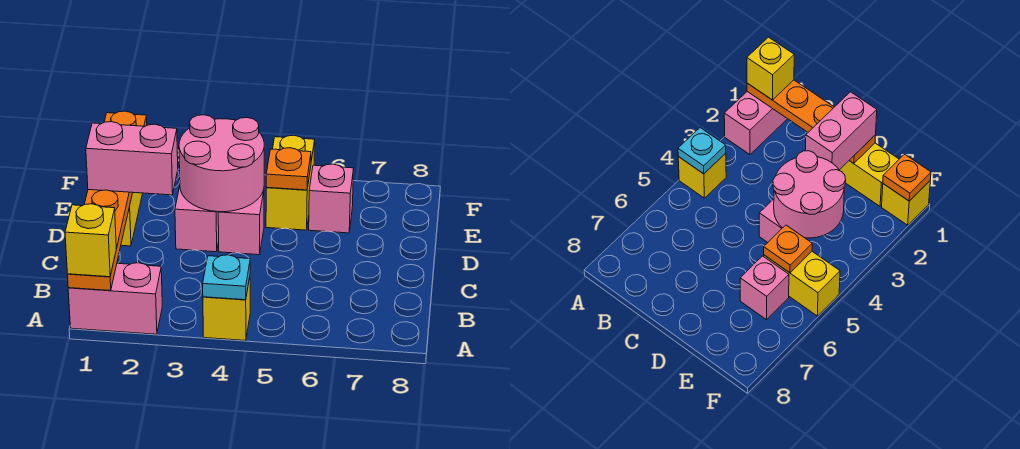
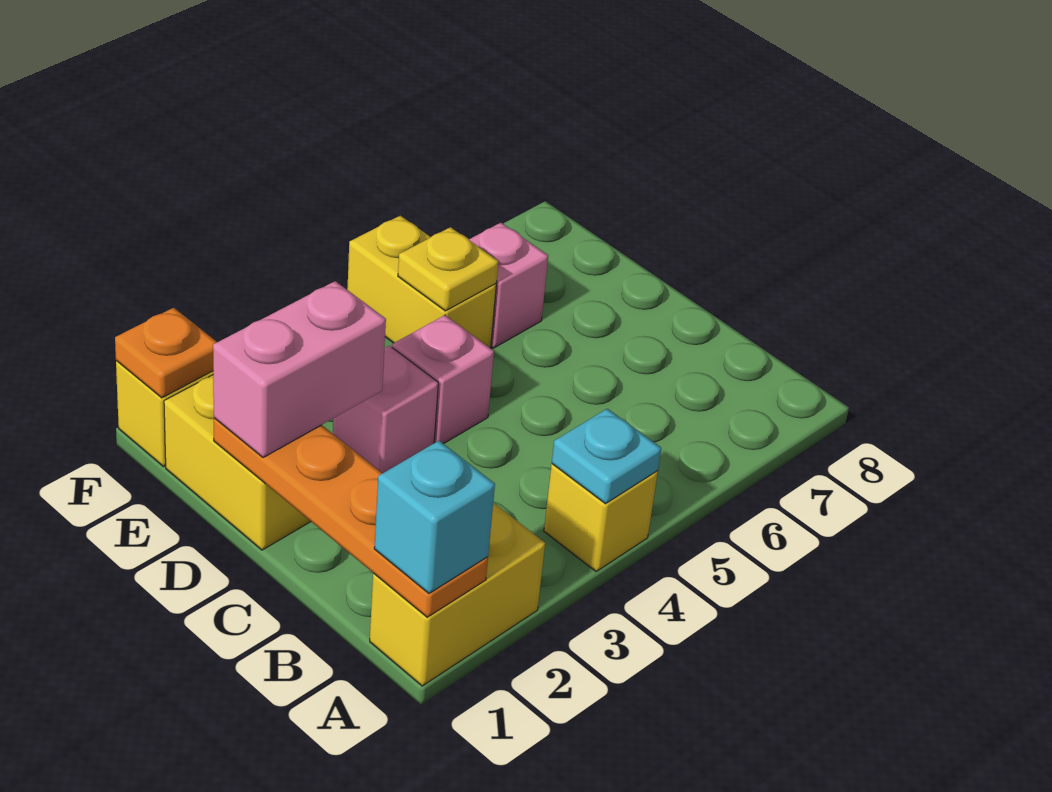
pink 1x2 brick [68,263,162,334] -> yellow 1x2 brick [370,503,545,686]
yellow 1x1 brick [65,204,116,277] -> cyan 1x1 brick [374,441,495,593]
pink 2x2 round brick [179,115,264,212] -> none
orange 1x1 plate [266,148,311,190] -> yellow 1x1 plate [398,227,498,311]

